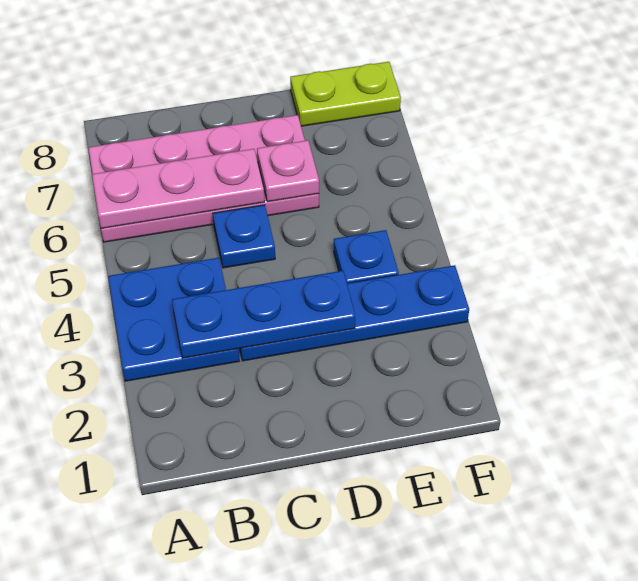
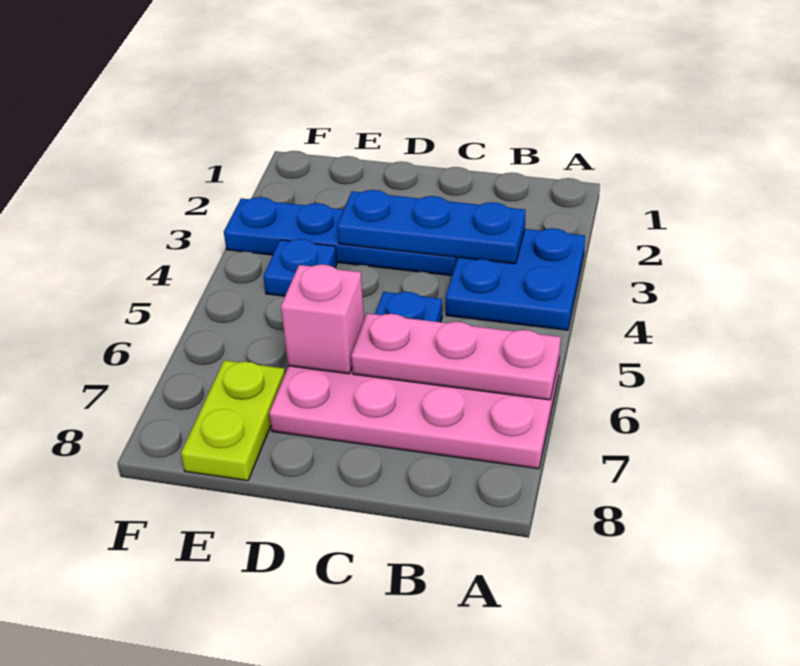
pink 1x1 plate [257,140,319,202] -> pink 1x1 brick [281,265,364,374]
lime 1x2 plate [290,62,401,126] -> lime 1x2 plate turned to [181,360,285,481]

